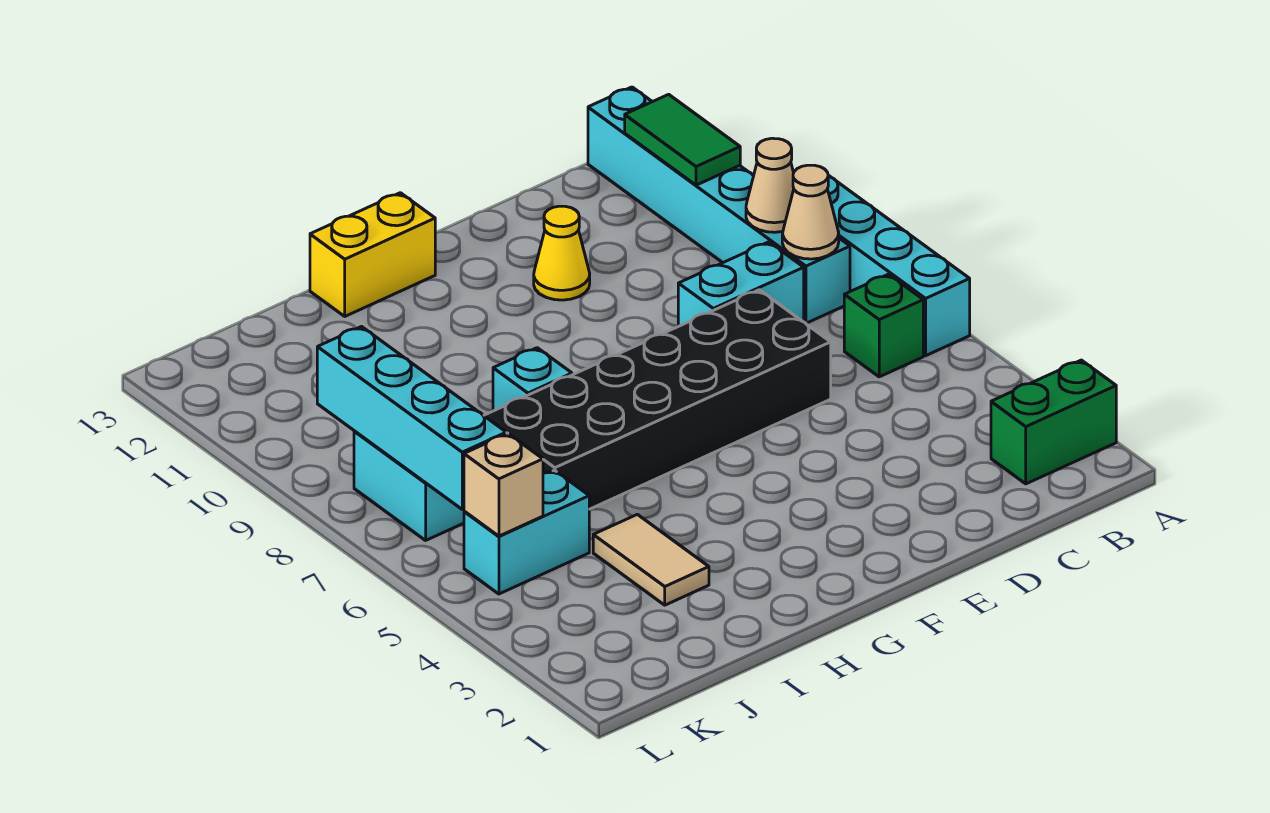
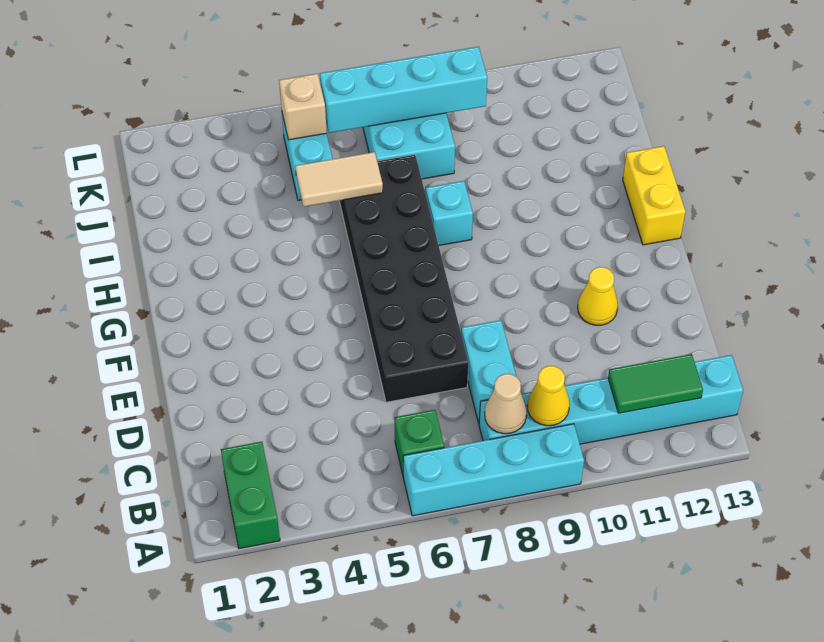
tan 1x1 cone [746,138,794,232] -> yellow 1x1 cone [527,366,570,426]
tan 1x2 tile [593,514,709,605] -> tan 1x2 tile moved to [295,152,383,207]

